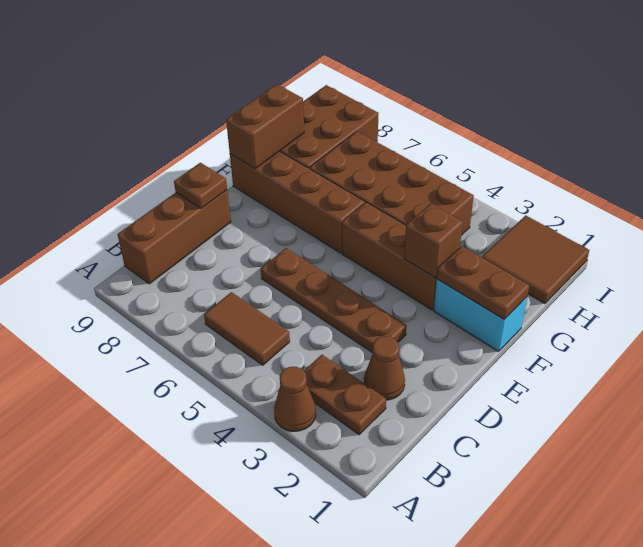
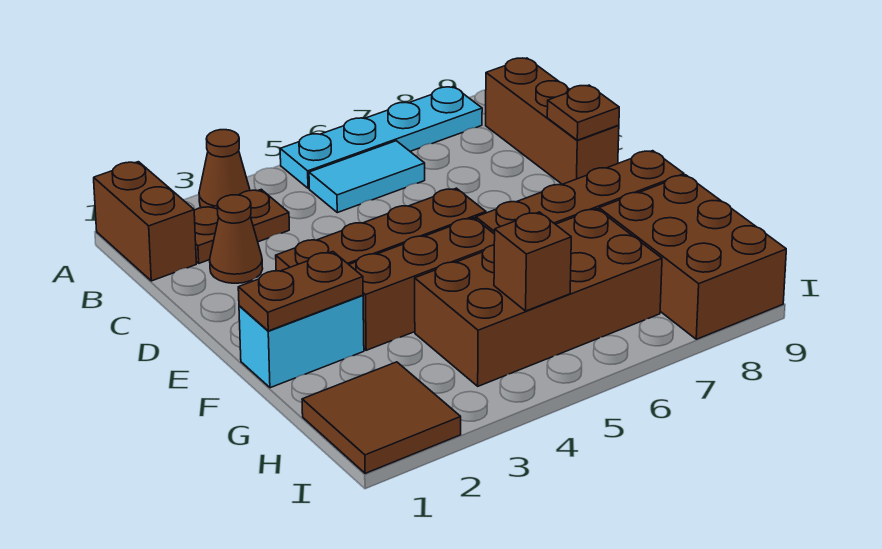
none -> cyan 1x4 plate [280,87,482,188]
brown 1x2 tile [204,292,290,365] -> cyan 1x2 tile [309,141,425,213]
brown 1x1 brick [404,204,463,278] -> brown 1x1 brick moved to [494,212,571,311]
brown 1x2 brick [226,84,304,169] -> brown 1x2 brick moved to [94,162,196,281]

